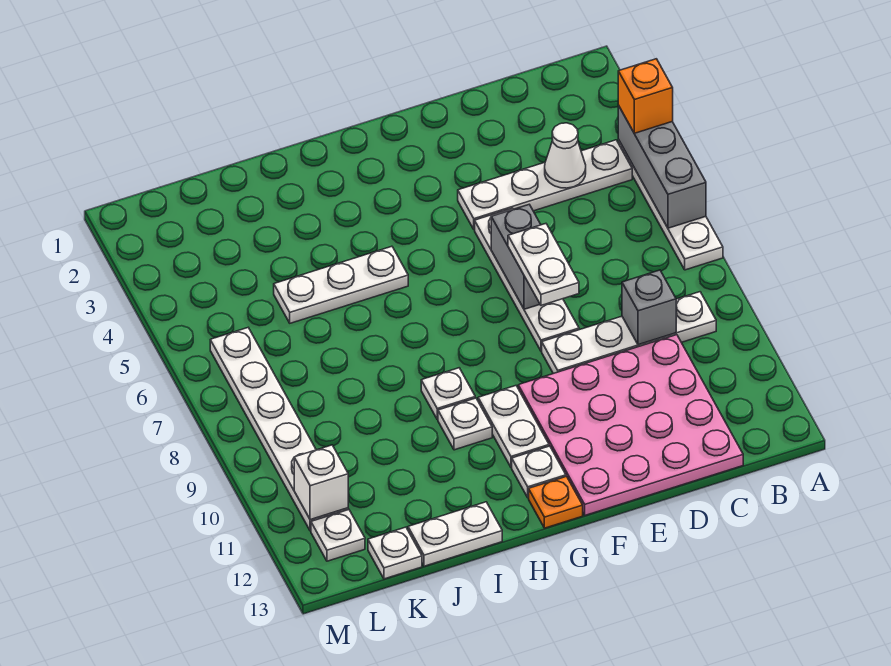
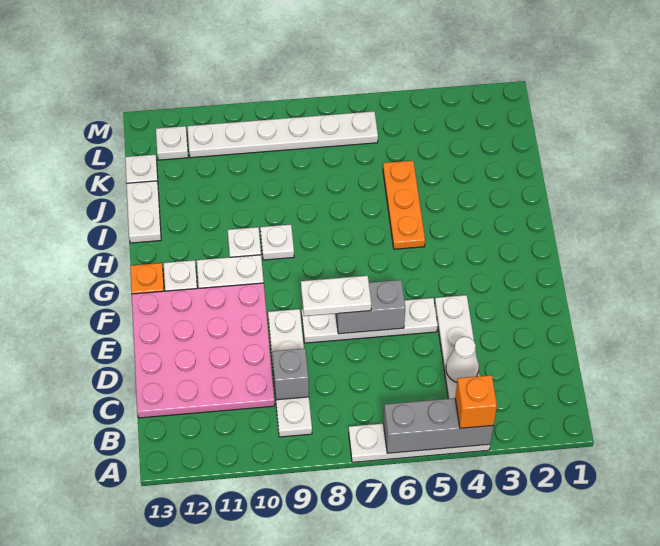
white 1x3 plate [274,246,408,323] -> orange 1x3 plate [383,161,425,249]
white 1x1 brick [294,445,348,520] -> none

